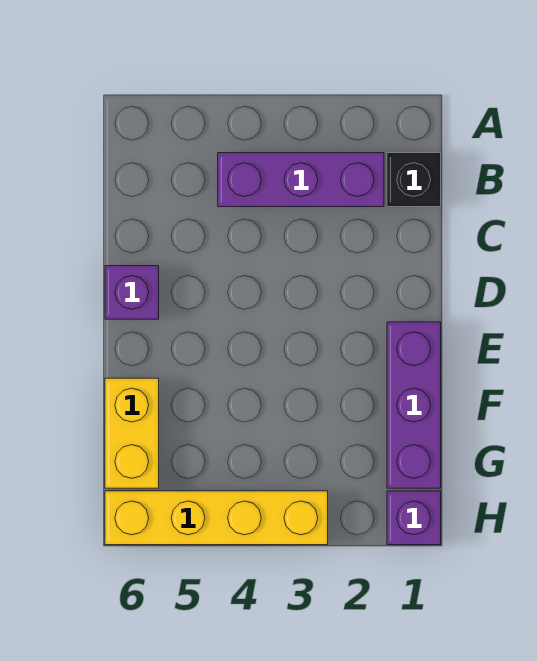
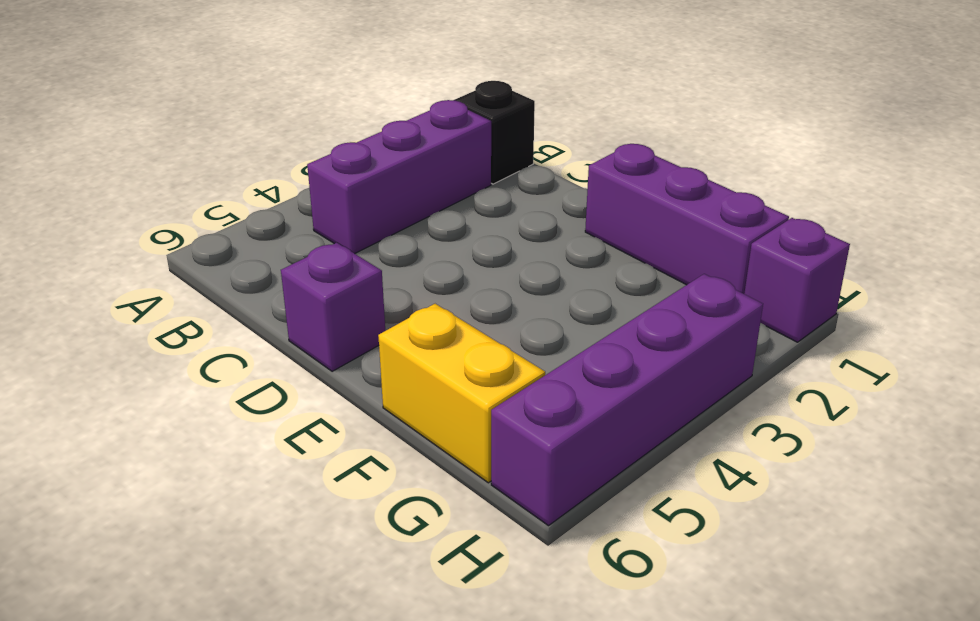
yellow 1x4 brick [105,491,328,545] -> purple 1x4 brick [491,274,763,526]

